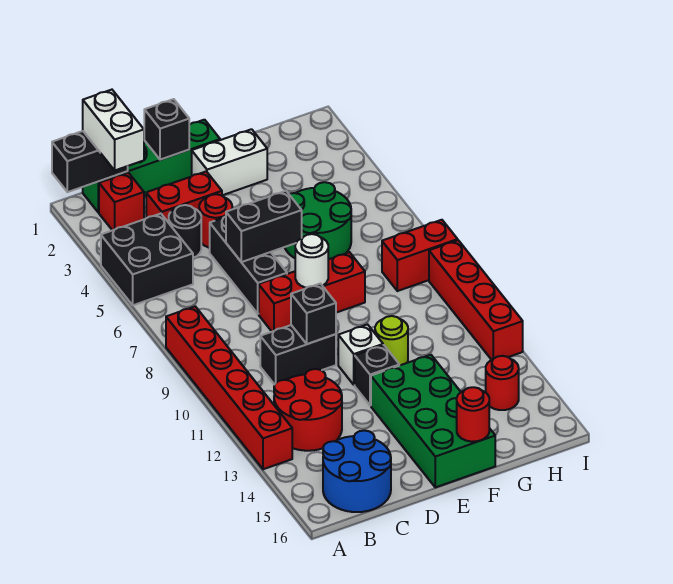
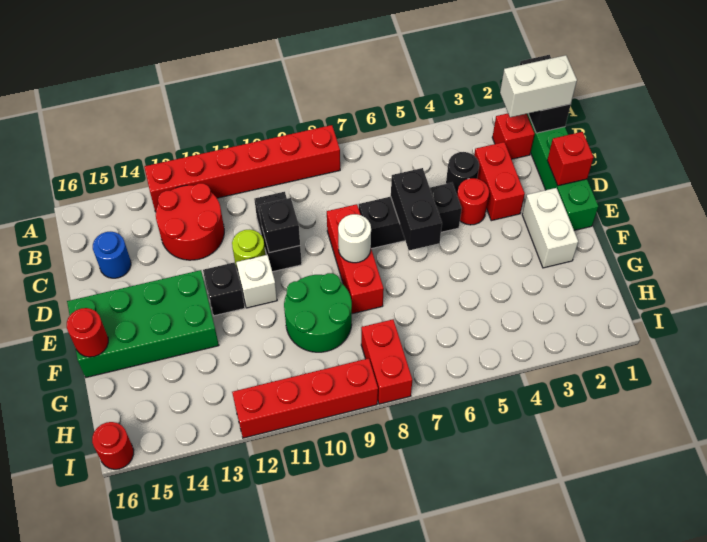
black 2x2 brick [101,214,193,305] -> none
blue 2x2 round brick [323,430,391,512] -> blue 1x1 round brick [93,232,131,278]
black 1x1 brick [144,99,189,160] -> red 1x1 brick [547,132,594,186]
green 2x2 round brick [285,182,351,259] -> green 2x2 round brick moved to [284,273,352,352]
lime 1x1 round brick [375,316,408,365] -> lime 1x1 round brick moved to [232,230,266,268]
red 1x1 round brick [486,356,519,410] -> red 1x1 round brick moved to [92,422,134,469]

